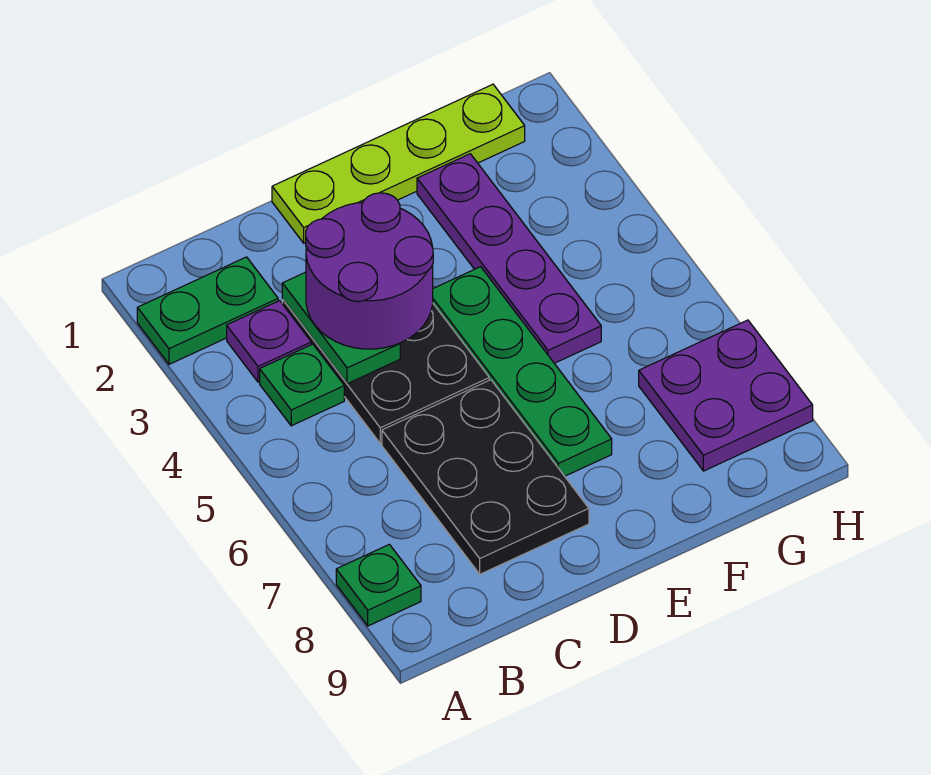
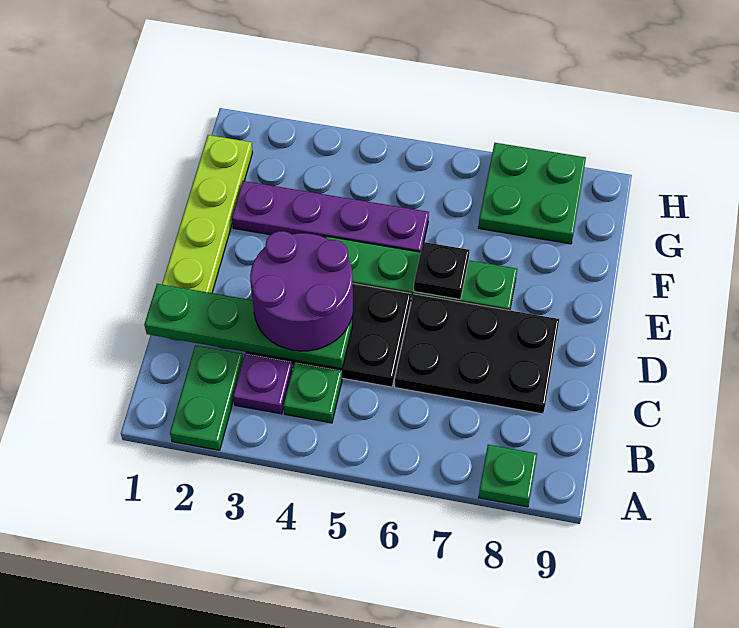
green 1x2 plate [282,272,400,384] -> green 1x4 plate [144,284,352,369]
none -> black 1x1 plate [414,242,469,300]
purple 2x2 plate [639,320,813,471] -> green 2x2 plate [478,143,586,244]

